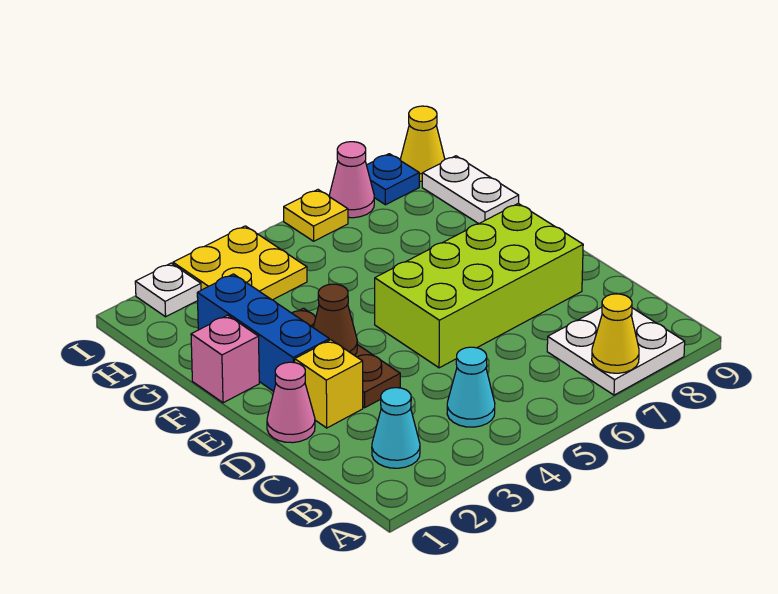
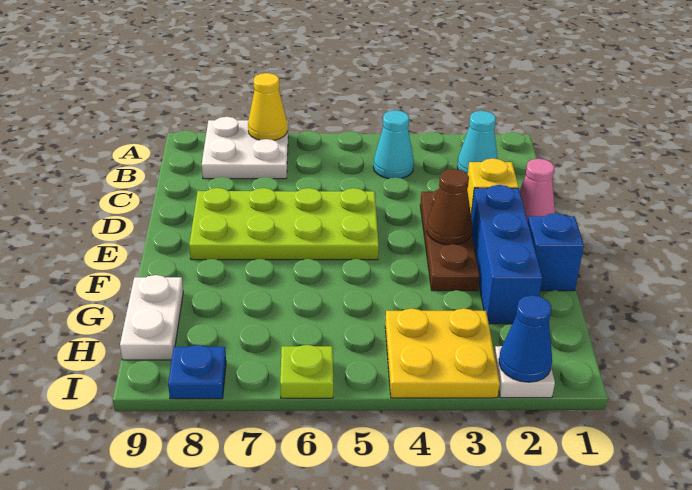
lime 2x4 brick [375,204,583,368] -> lime 2x4 plate [189,188,379,260]
pink 1x1 brick [191,315,259,403] -> blue 1x1 brick [528,213,584,291]
none -> blue 1x1 cone [499,295,552,382]
yellow 1x1 plate [284,190,348,241] -> lime 1x1 plate [280,345,333,398]
pink 1x1 cone [329,142,374,218] -> none
yellow 1x1 cone [401,106,445,181] -> none

